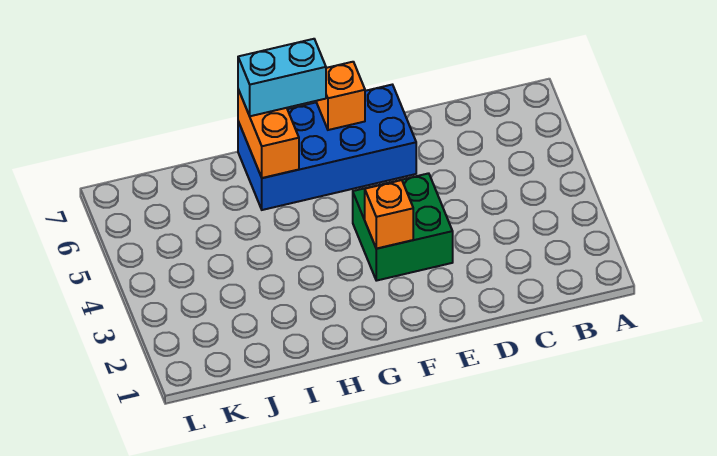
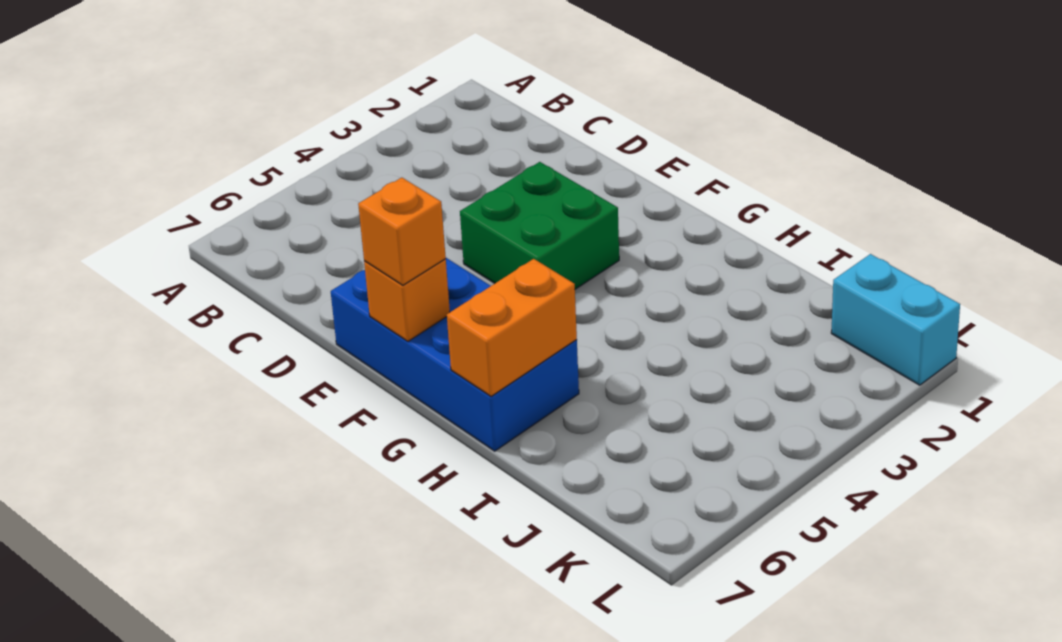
orange 1x1 brick [365,180,413,249] -> orange 1x1 brick moved to [358,178,446,285]
cyan 1x2 brick [238,39,326,116] -> cyan 1x2 brick moved to [831,254,960,385]

